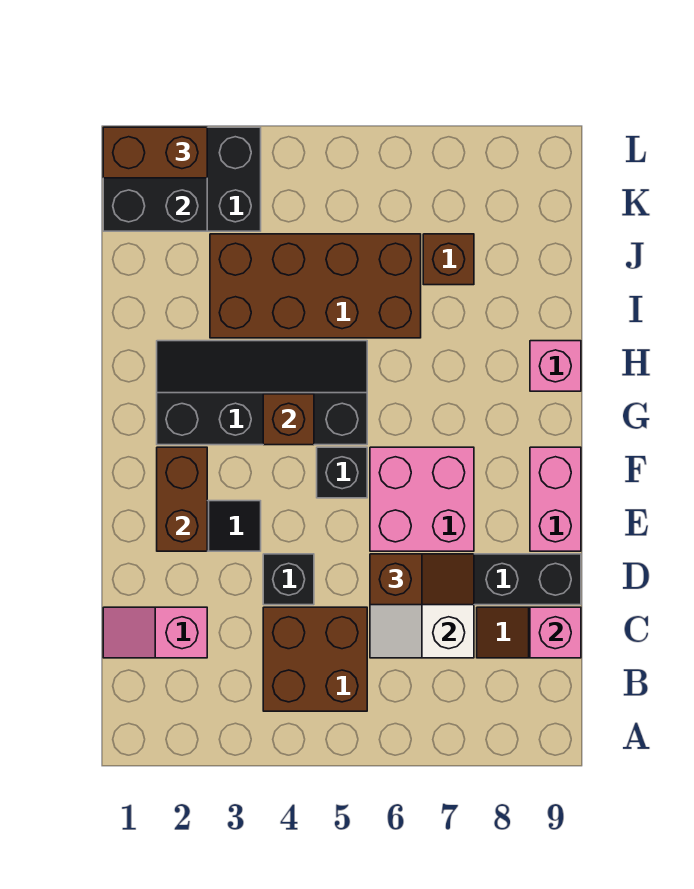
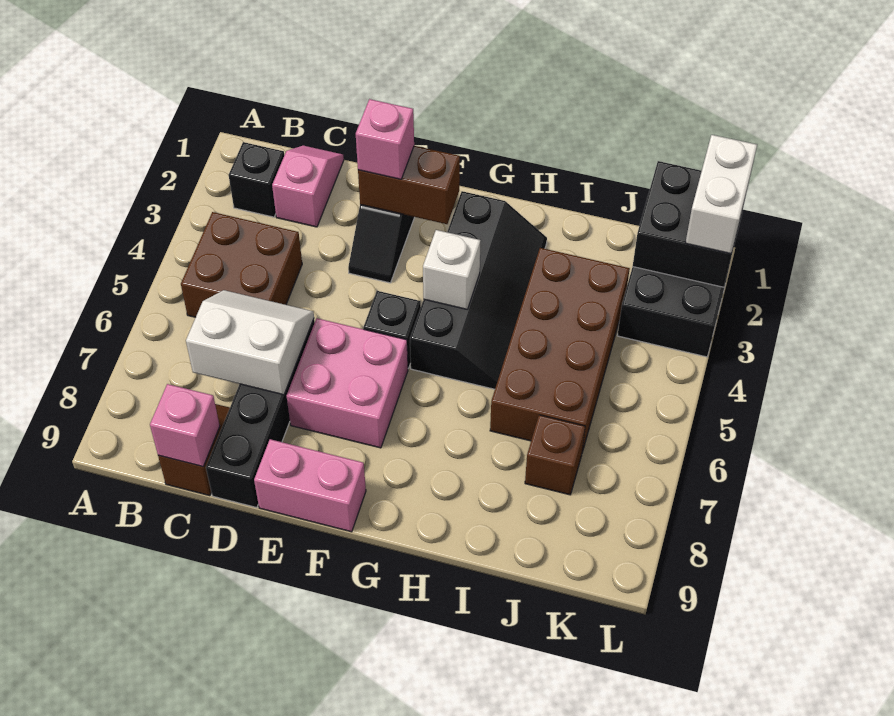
black 1x1 brick [263,554,314,605] -> black 1x1 brick moved to [229,142,284,217]
brown 1x2 slope [370,554,474,605] -> none
brown 1x1 brick [263,394,314,445] -> white 1x1 brick [423,230,481,309]
pink 1x1 brick [530,341,581,391] -> pink 1x1 brick moved to [356,99,414,179]
brown 1x2 brick [103,127,207,178] -> white 1x2 brick [686,135,757,254]

